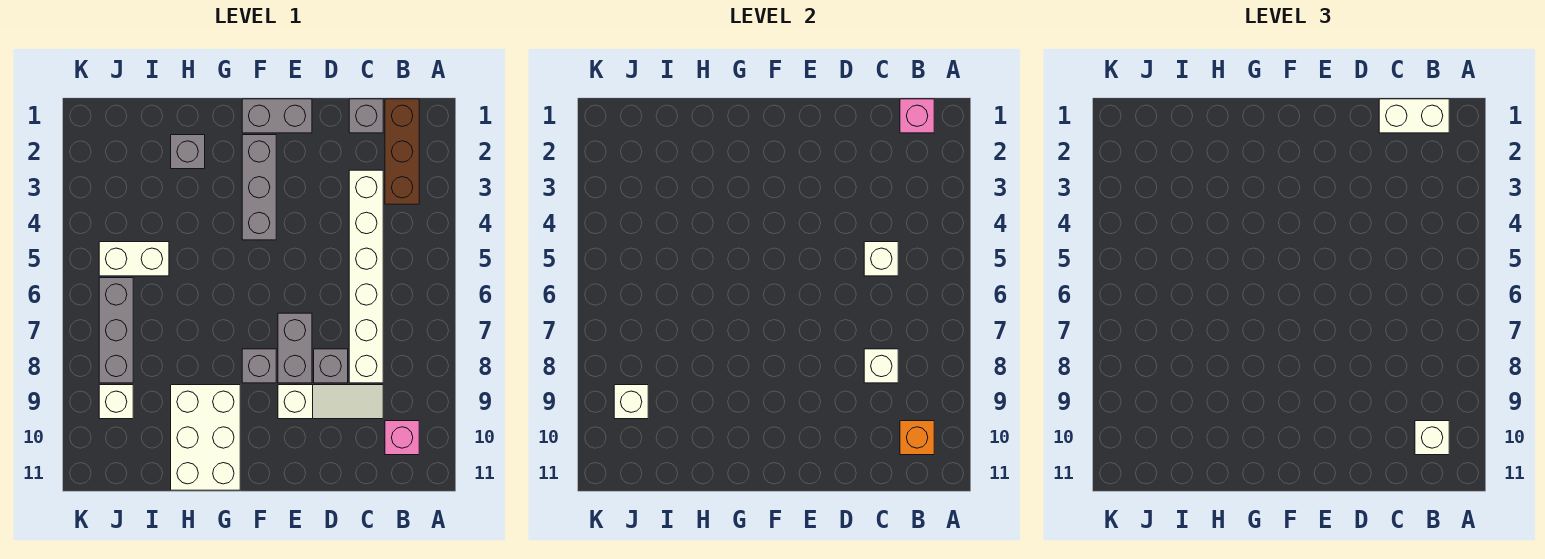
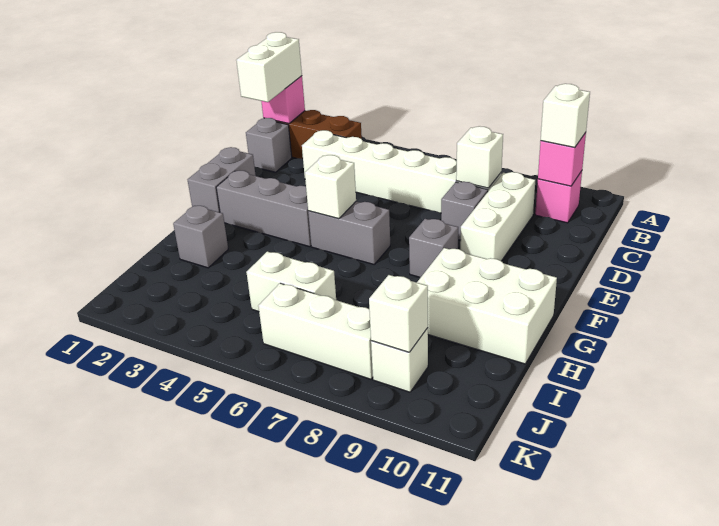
orange 1x1 brick [900,421,934,455] -> pink 1x1 brick [538,133,586,186]
white 1x1 brick [864,242,898,276] -> white 1x1 brick moved to [305,155,356,219]
white 1x3 slope [278,385,383,419] -> white 1x3 brick [460,172,535,261]
grey 1x2 brick [278,313,312,383] -> grey 1x2 brick moved to [308,201,390,264]
white 1x2 brick [99,242,169,276] -> white 1x2 brick turned to [246,252,336,312]
grey 1x3 brick [99,278,133,383] -> white 1x3 brick [258,283,373,379]

